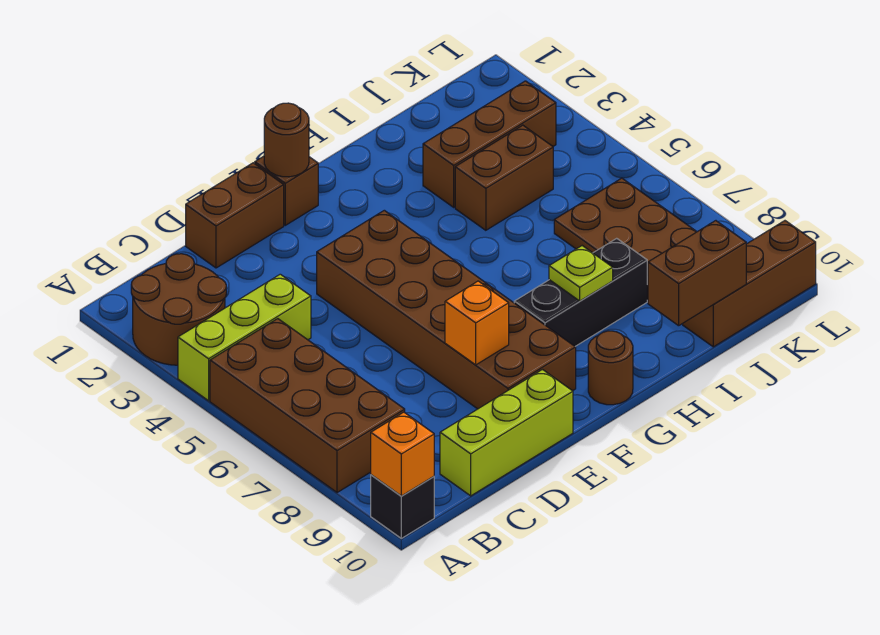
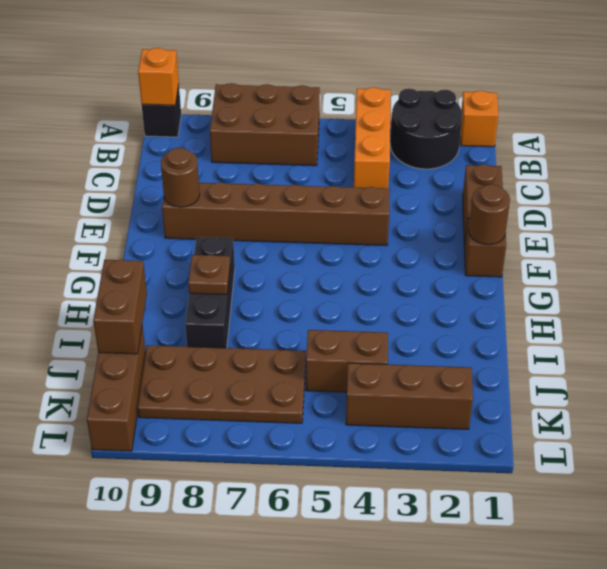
brown 2x2 round brick [131,254,226,365] -> black 2x2 round brick [390,88,462,169]
lime 1x3 brick [178,274,311,401] -> orange 1x3 brick [354,87,391,189]
brown 2x4 brick [210,319,405,493] -> brown 2x3 brick [210,83,320,166]
lime 1x3 brick [440,370,573,496] -> none
brown 2x6 brick [317,210,576,409] -> brown 1x6 brick [162,182,390,246]
orange 1x1 brick [445,281,509,365] -> orange 1x1 brick moved to [460,91,498,147]
brown 1x1 round brick [588,331,633,405] -> brown 1x1 round brick moved to [161,148,200,207]
lime 1x1 plate [549,246,613,301] -> brown 1x1 plate [188,255,230,295]
brown 1x3 brick [423,81,556,207] -> brown 1x3 brick turned to [346,363,473,429]
brown 1x2 brick [455,125,553,230] -> brown 1x2 brick turned to [306,330,388,392]

